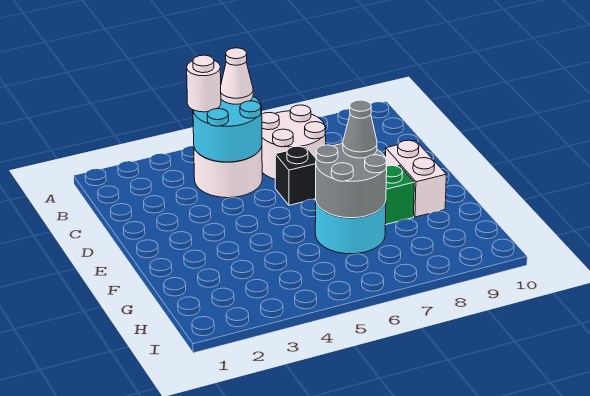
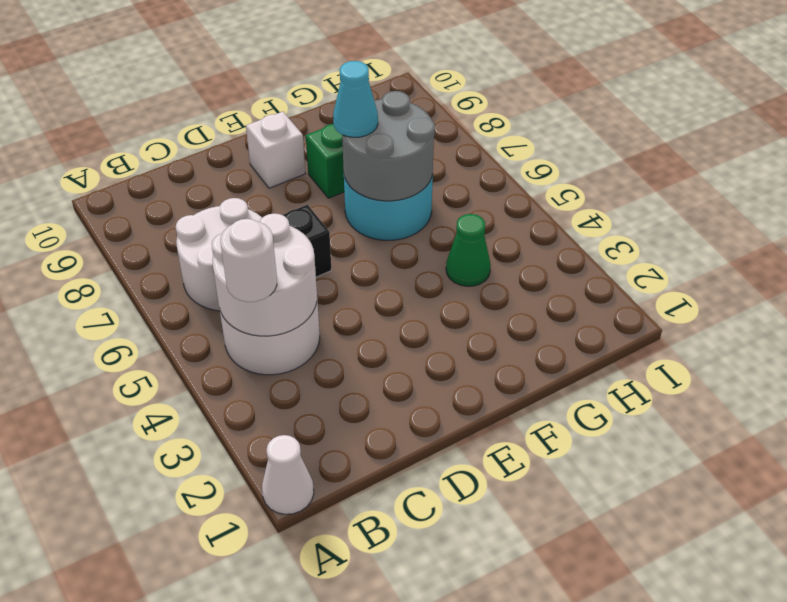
cyan 2x2 round brick [193,96,262,162] -> white 2x2 round brick [212,213,317,336]
white 1x1 cone [221,48,253,104] -> white 1x1 cone moved to [262,435,314,514]
white 1x2 brick [386,140,446,217] -> white 1x1 brick [246,112,305,188]
grey 1x1 cone [343,100,377,158] -> cyan 1x1 cone [333,61,378,137]
none -> green 1x1 cone [446,214,491,286]

